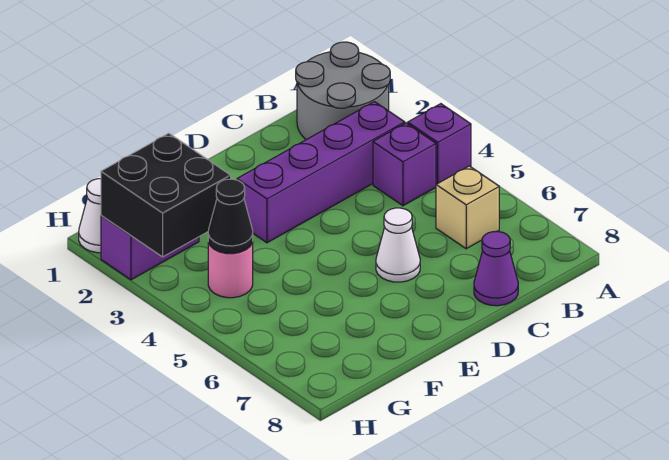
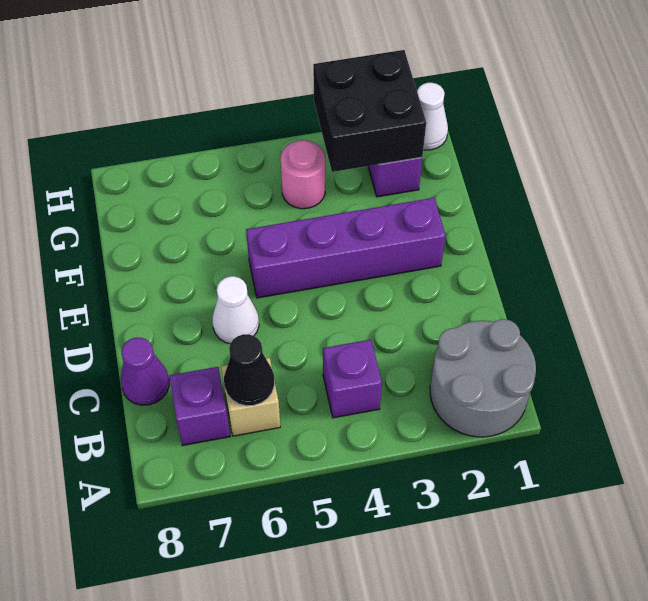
purple 1x1 brick [408,104,471,184] -> purple 1x1 brick moved to [169,367,230,445]
purple 1x4 brick [237,102,405,243] -> purple 1x4 brick turned to [246,198,445,298]
black 1x1 cone [208,179,253,253] -> black 1x1 cone moved to [224,334,274,406]

